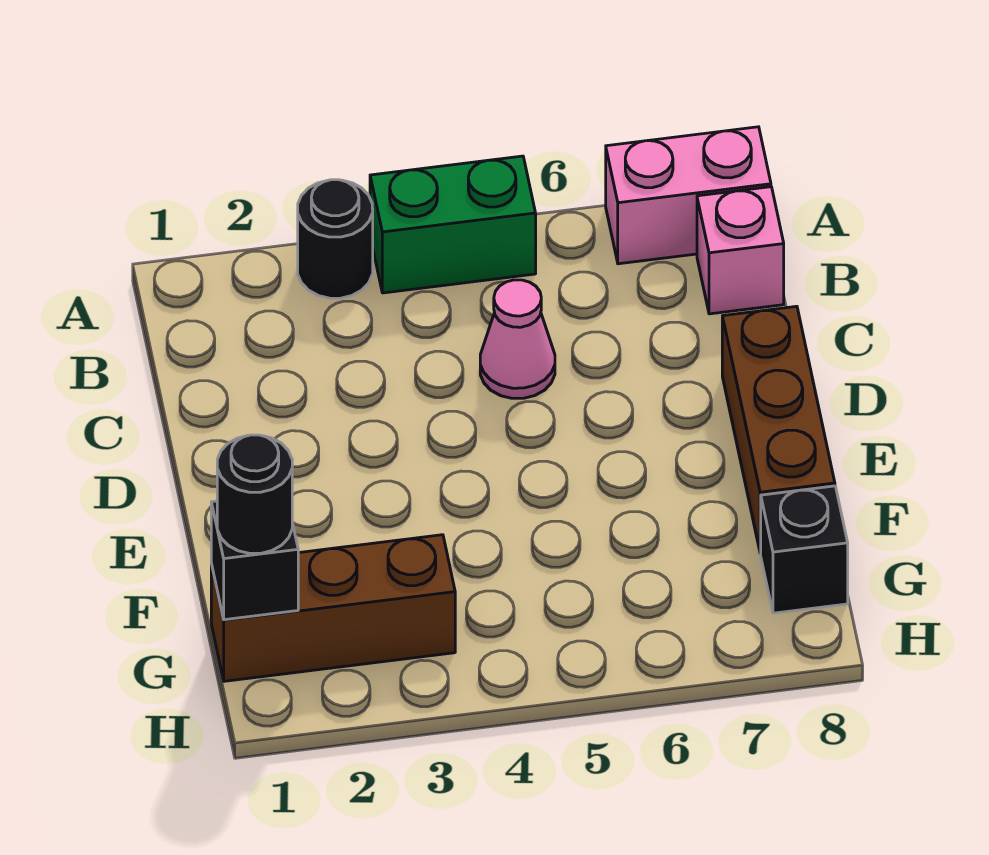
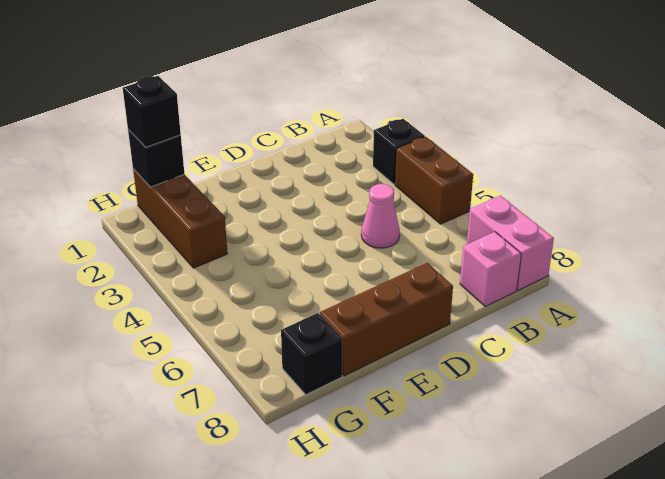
black 1x1 round brick [298,180,373,298] -> black 1x1 brick [373,119,425,184]
green 1x2 brick [370,156,536,293] -> brown 1x2 brick [395,137,473,224]
black 1x1 round brick [217,435,293,553] -> black 1x1 brick [123,76,181,147]

